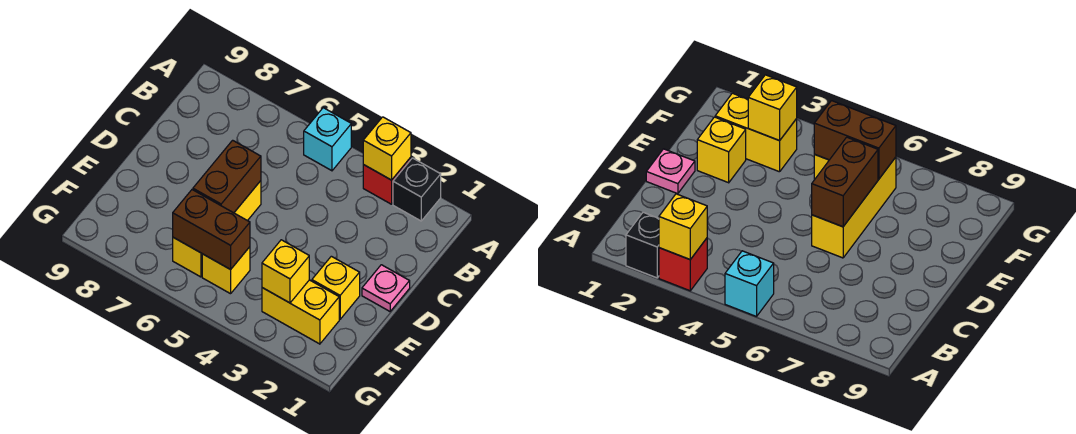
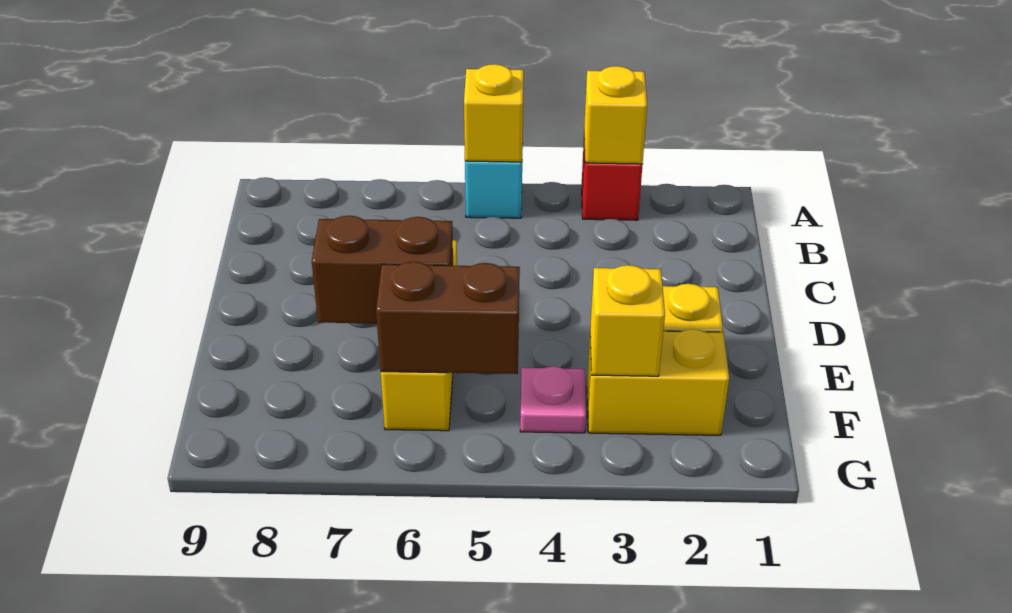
black 1x1 brick [393,158,441,221] -> none
pink 1x1 plate [362,265,410,311] -> pink 1x1 plate moved to [520,366,586,433]
brown 1x2 brick [193,140,261,213] -> brown 1x2 brick turned to [312,216,453,324]
yellow 1x1 brick [202,247,250,294] -> yellow 1x1 brick moved to [464,64,524,162]

